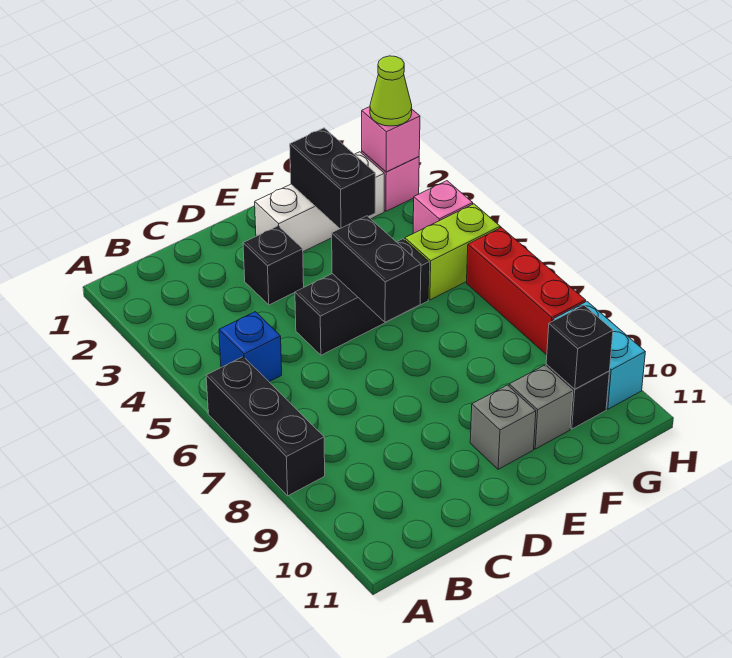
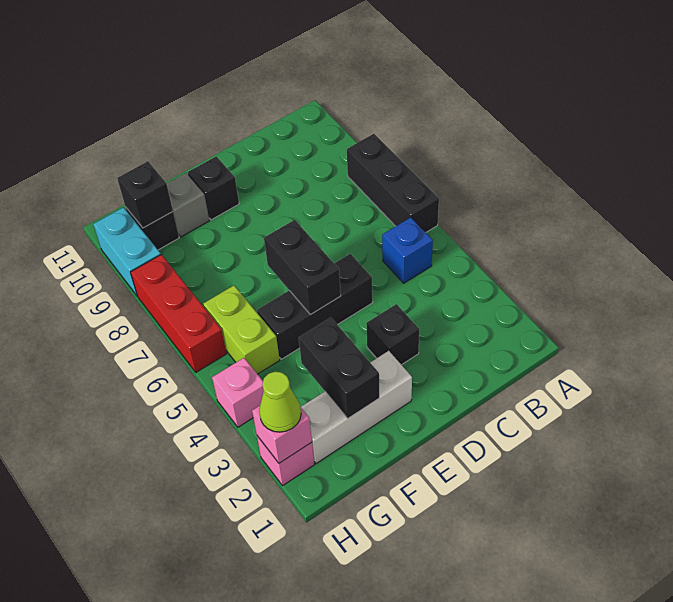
grey 1x1 brick [470,385,536,469] -> black 1x1 brick [188,156,239,220]
lime 1x2 brick [405,204,500,300] -> lime 1x2 brick turned to [203,286,280,374]

